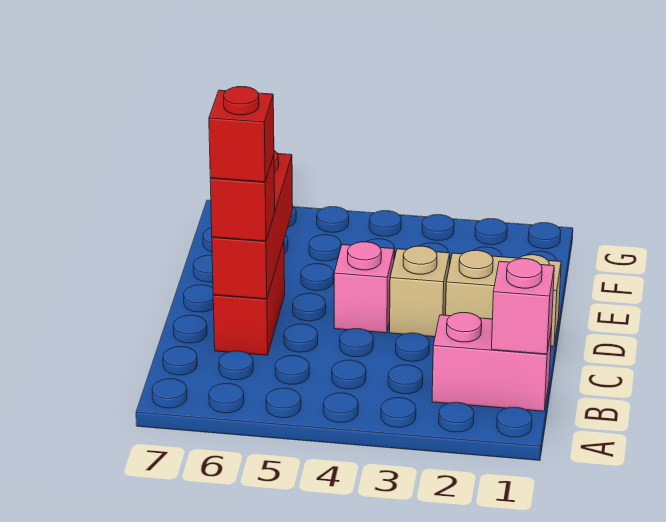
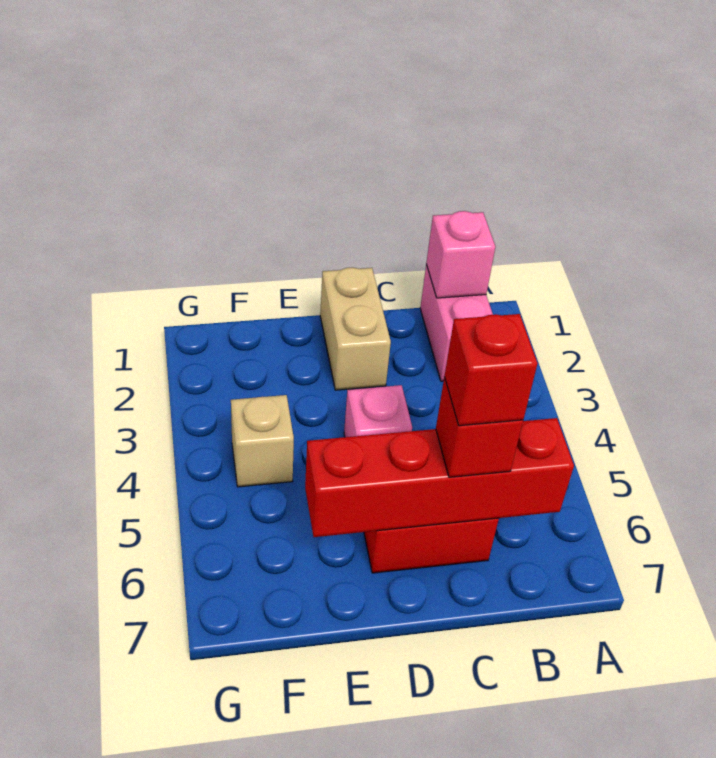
red 1x3 brick [212,151,293,299] -> red 1x4 brick [305,418,574,537]
tan 1x1 brick [390,246,450,337] -> tan 1x1 brick moved to [231,395,294,487]

